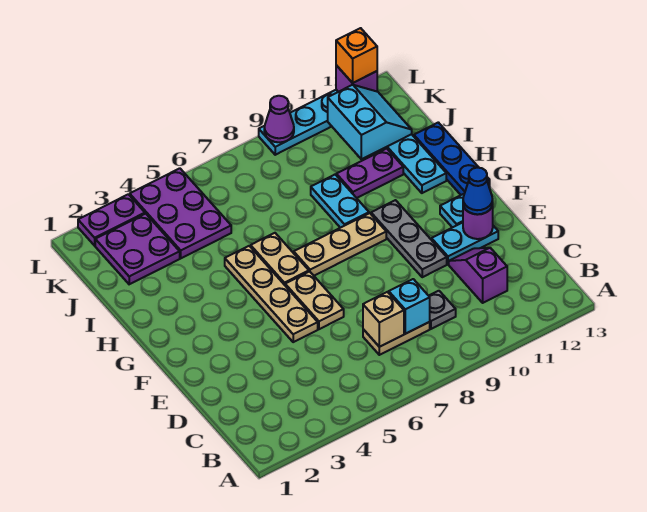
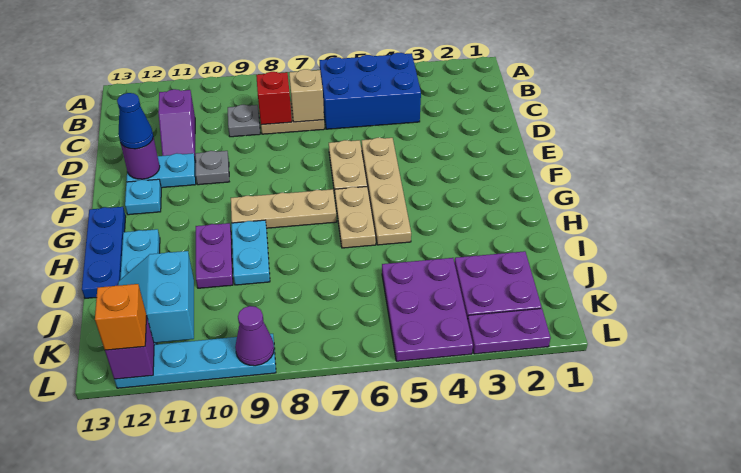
none -> blue 2x3 brick [319,53,421,129]
cyan 1x1 brick [389,279,430,334] -> red 1x1 brick [256,72,292,125]
grey 1x3 plate [371,200,447,277] -> grey 1x1 plate [195,151,229,185]
purple 1x2 plate [336,148,403,198] -> purple 1x2 plate turned to [196,223,233,288]

